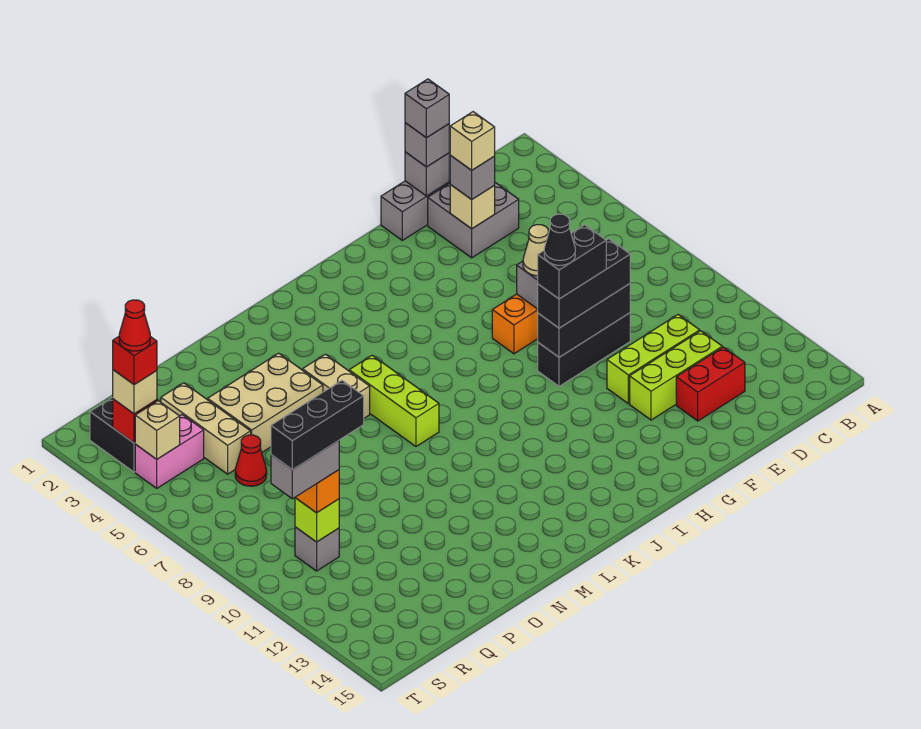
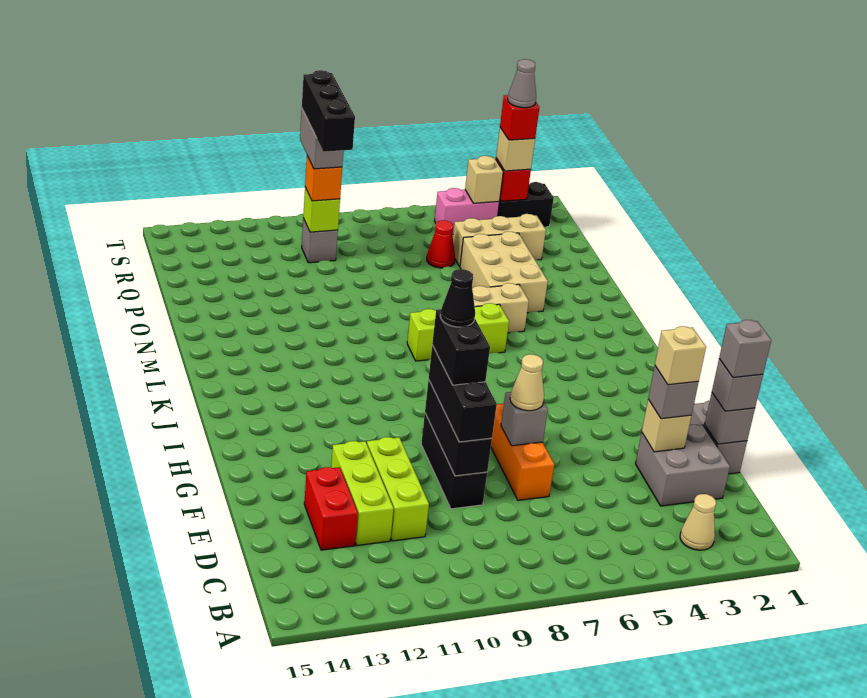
none -> tan 1x1 cone [680,494,716,550]
pink 1x2 brick [135,415,204,488] -> pink 1x2 brick turned to [434,188,499,235]
red 1x1 cone [119,300,150,351] -> grey 1x1 cone [508,59,536,108]

